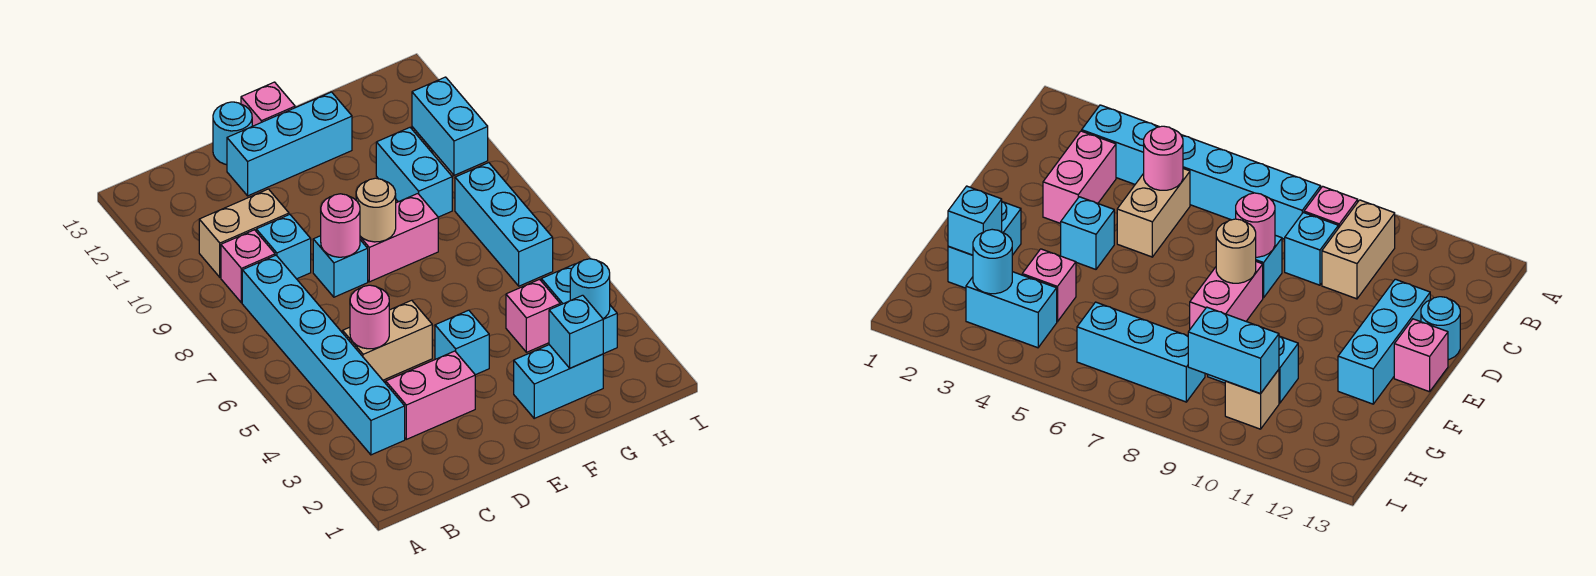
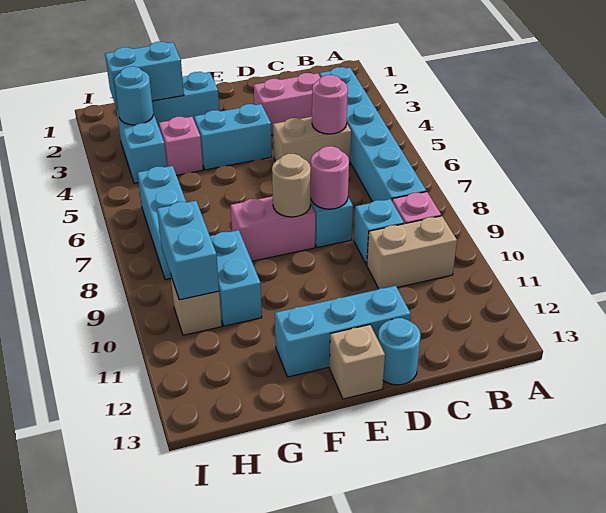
cyan 1x1 brick [435,310,489,375] -> cyan 1x2 brick [194,104,272,170]
pink 1x1 brick [241,82,295,126] -> tan 1x1 brick [330,325,385,399]
cyan 1x1 brick [549,295,603,368] -> cyan 1x2 brick [105,42,184,107]

